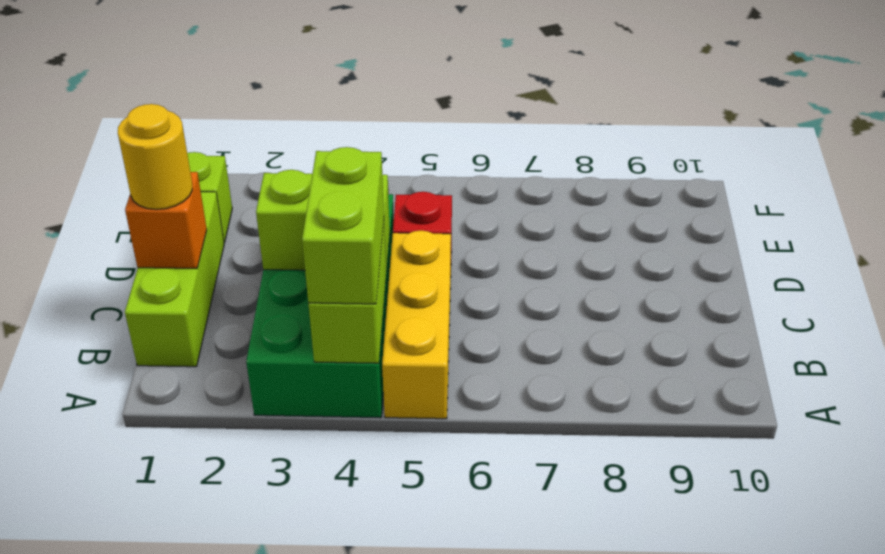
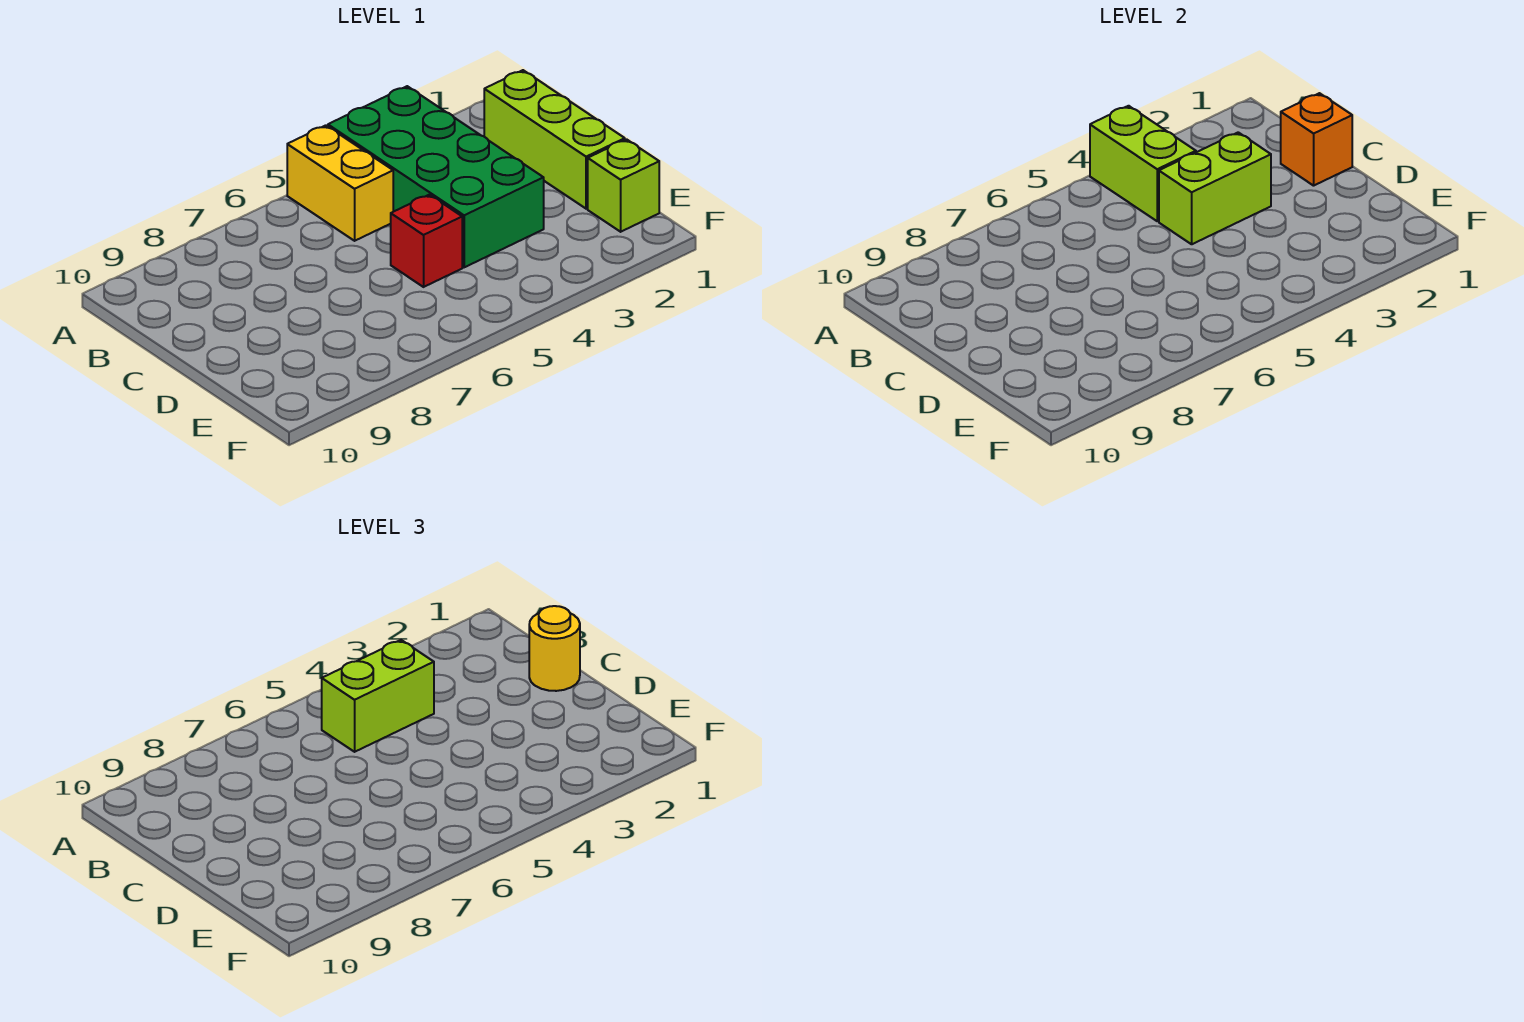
lime 1x2 brick [302,147,384,304] -> lime 1x2 brick turned to [322,640,434,752]
yellow 1x3 brick [382,231,451,419] -> yellow 1x2 brick [287,125,393,241]

